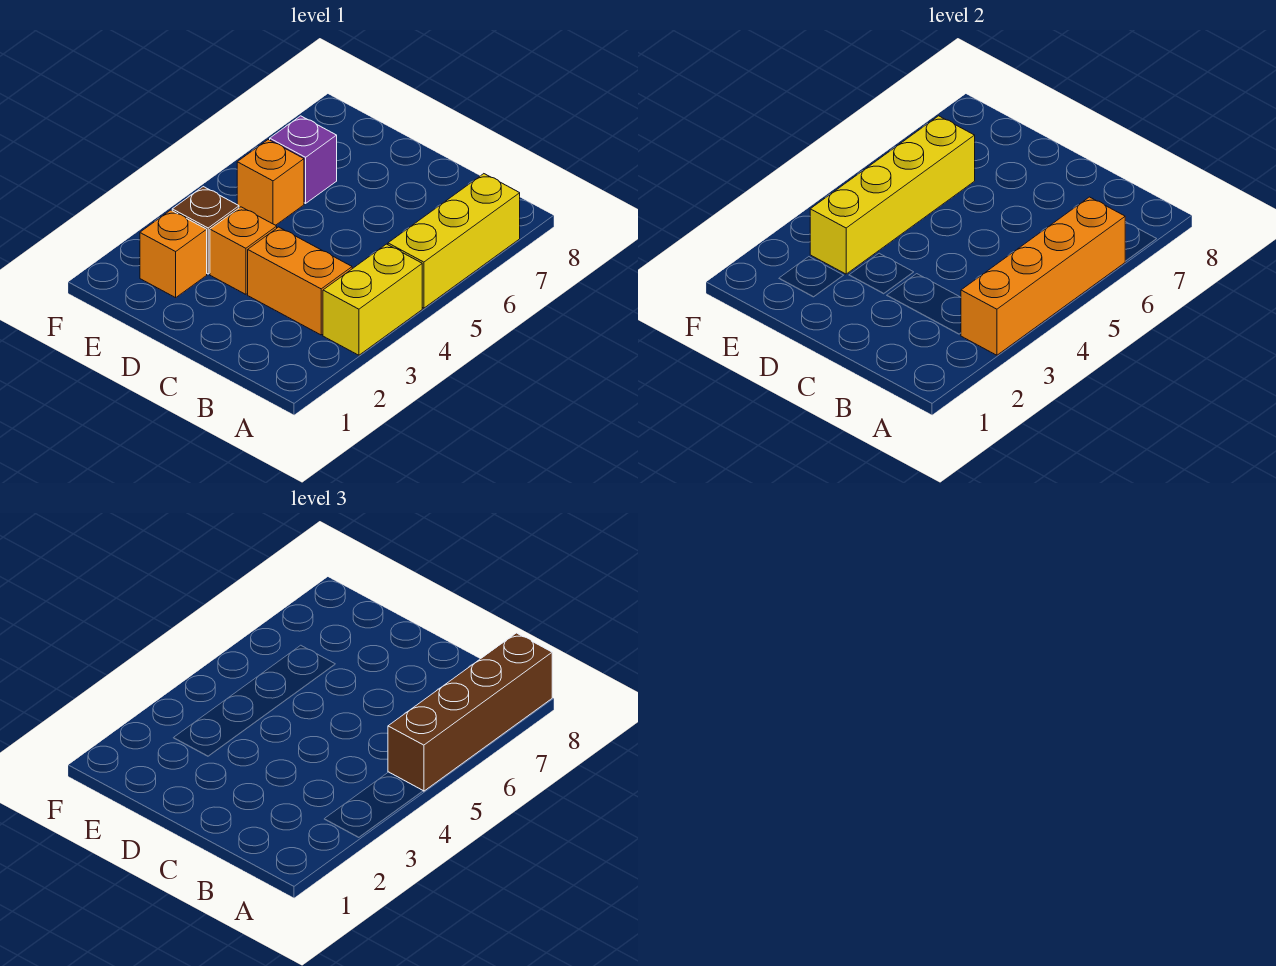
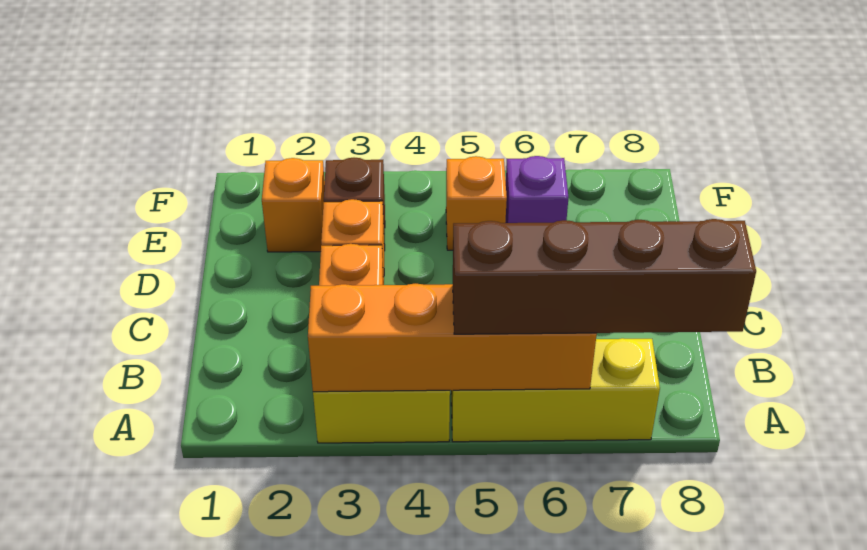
yellow 1x4 brick [810,116,975,274] -> none

